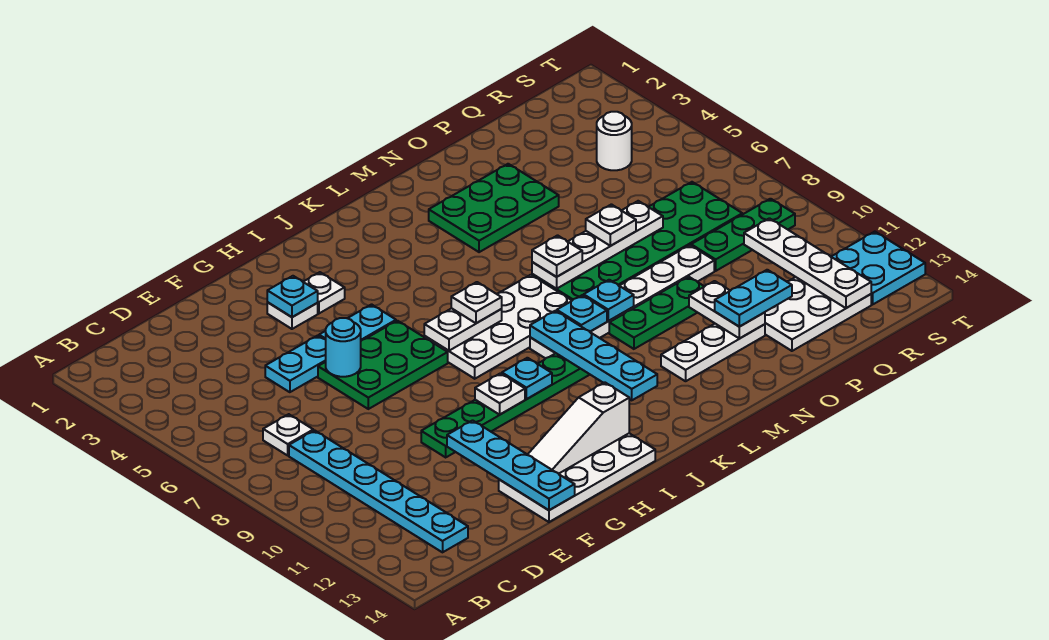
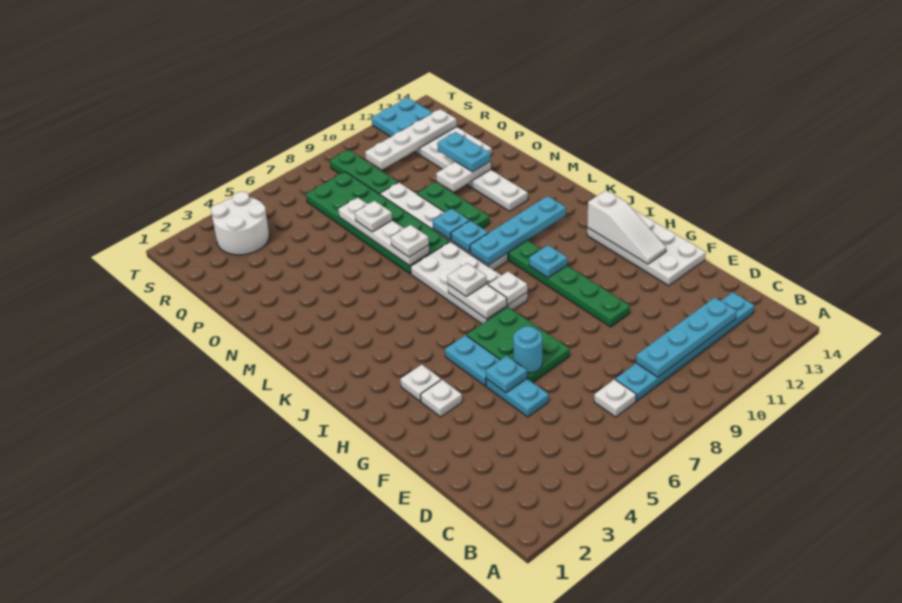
cyan 1x4 plate [447,420,575,510] -> cyan 1x4 plate moved to [636,297,736,377]
cyan 1x1 plate [267,276,318,317] -> cyan 1x1 plate moved to [486,356,527,393]
white 1x1 plate [475,373,525,415] -> white 1x1 plate moved to [488,271,527,305]
green 2x3 plate [429,164,559,252] -> none
white 1x1 round brick [597,112,632,170] -> white 2x2 round brick [211,192,269,255]

